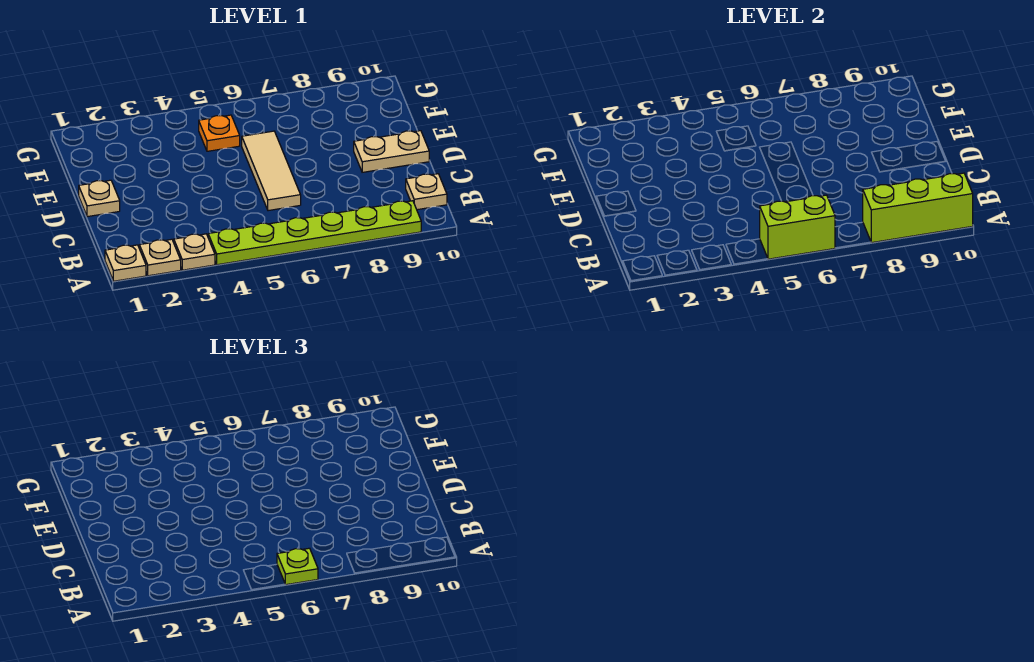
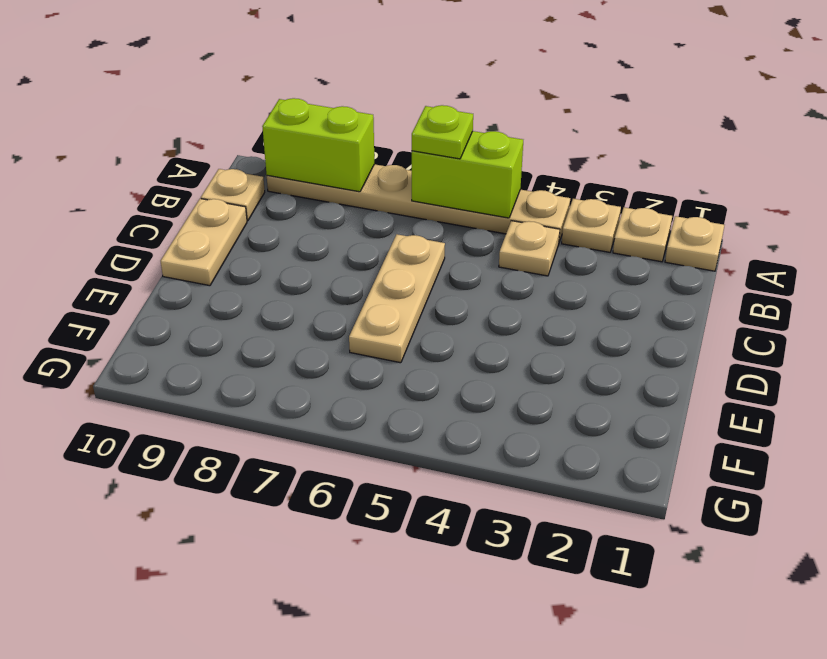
lime 1x6 plate [208,201,421,265] -> tan 1x6 plate [267,164,570,242]
lime 1x3 brick [863,173,973,243] -> lime 1x2 brick [262,98,375,192]
tan 1x3 tile [242,131,301,211] -> tan 1x3 plate [349,234,445,363]
tan 1x1 plate [79,180,120,217] -> tan 1x1 plate moved to [499,221,560,276]
tan 1x2 plate [354,131,429,172] -> tan 1x2 plate turned to [161,199,247,286]
orange 1x1 plate [199,115,240,151] -> none

